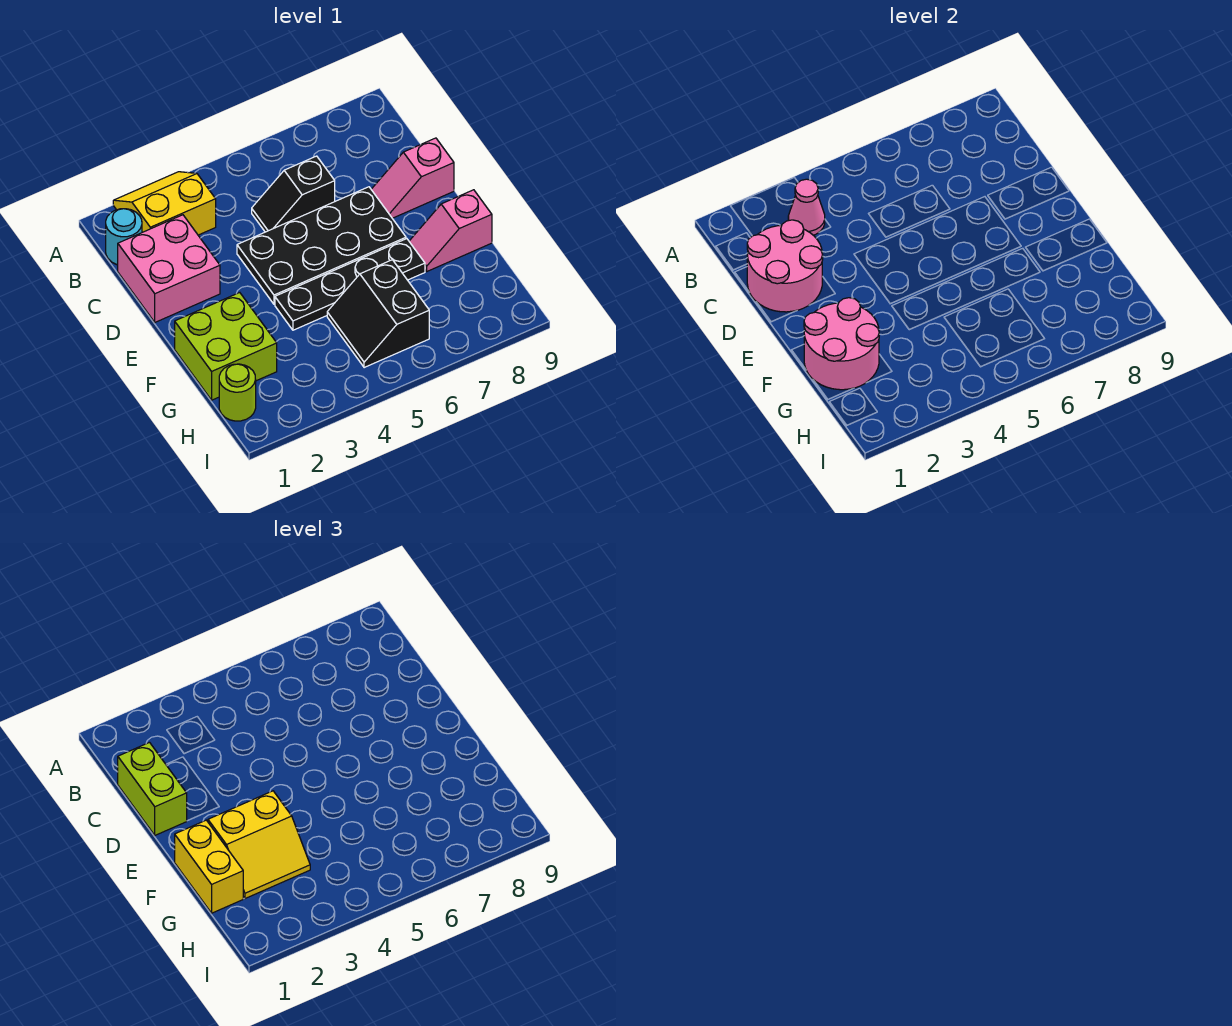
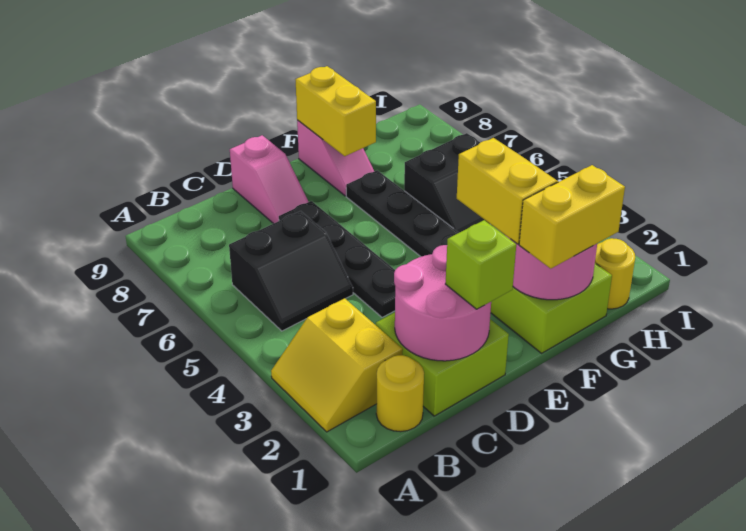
cyan 1x1 round brick [106,209,142,265] -> yellow 1x1 round brick [376,355,424,432]
pink 1x1 cone [788,179,825,235] -> none
pink 2x2 brick [118,215,220,322] -> lime 2x2 brick [376,313,509,416]
lime 1x2 brick [118,743,187,835] -> lime 1x1 brick [446,220,516,309]
black 1x2 slope [252,156,335,232] -> black 2x2 slope [229,211,353,331]
black 2x4 plate [237,187,406,304] -> black 1x4 plate [279,201,395,317]
none -> yellow 1x2 brick [295,66,376,156]
lime 1x1 round brick [219,364,256,421] -> yellow 1x1 round brick [595,238,635,309]

